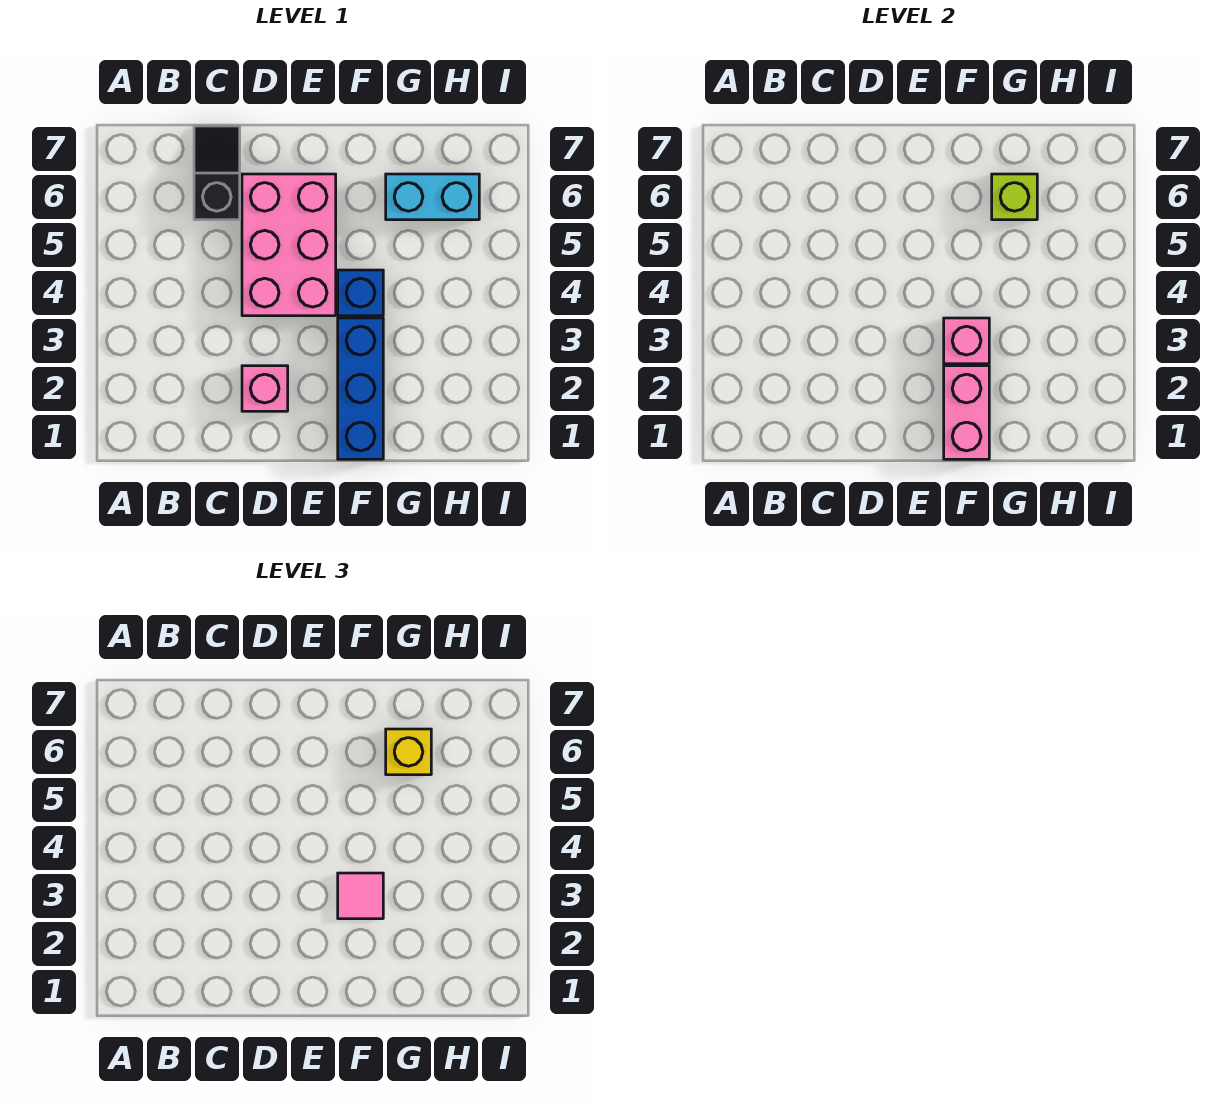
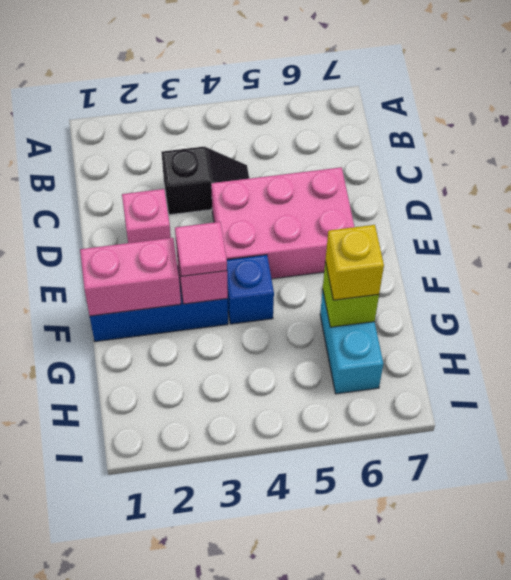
black 1x2 slope [194,126,240,220] -> black 1x2 slope moved to [161,147,249,215]

